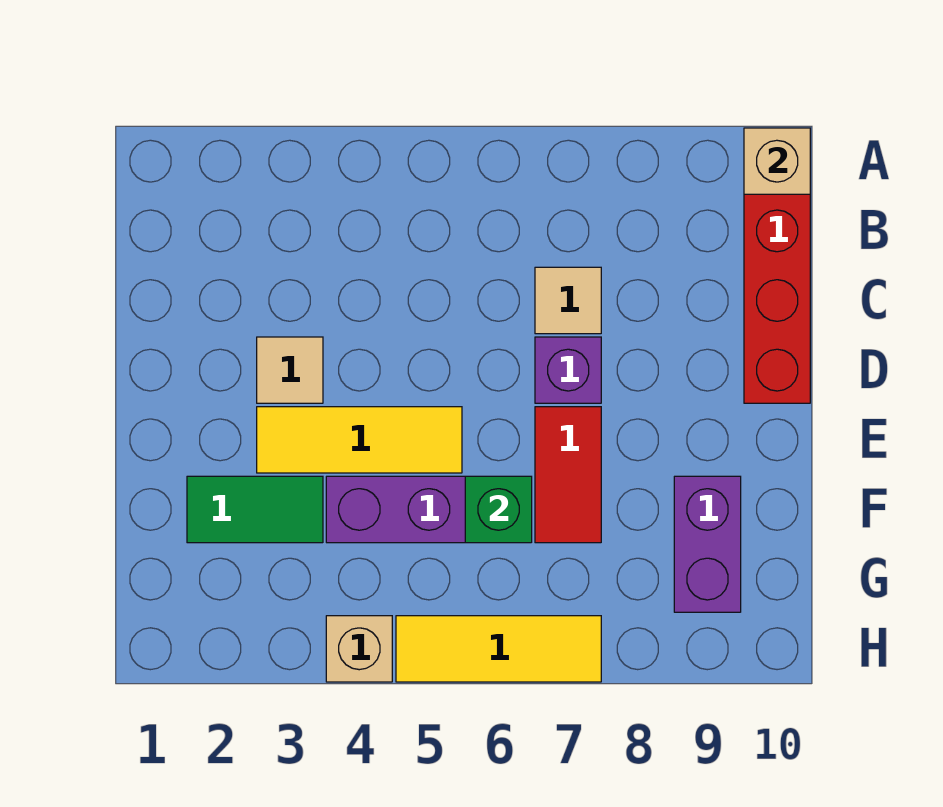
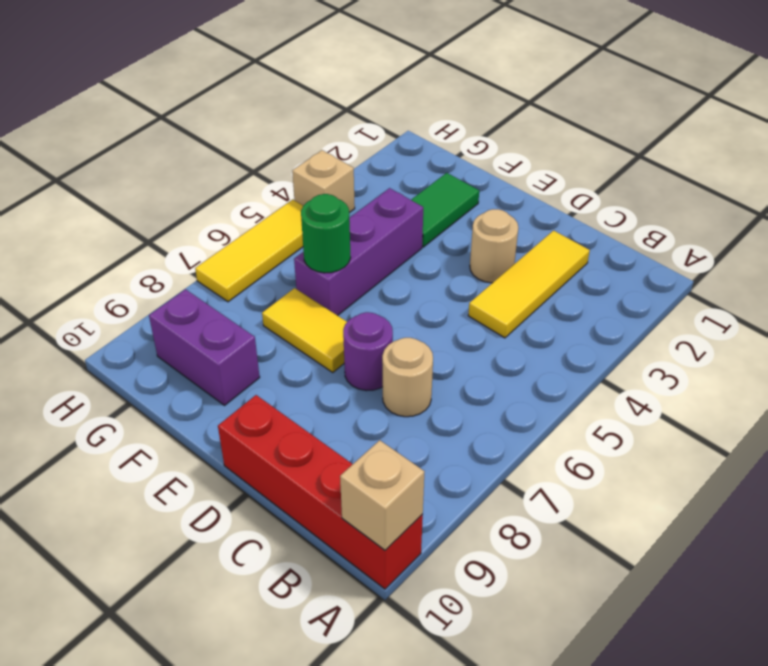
tan 1x1 tile [535,267,601,334] -> tan 1x1 round brick [382,338,433,417]
tan 1x1 tile [257,337,323,403] -> tan 1x1 round brick [470,209,518,283]
purple 1x1 brick [535,337,601,403] -> purple 1x1 round brick [343,312,393,391]
yellow 1x3 tile [257,407,462,473] -> yellow 1x3 tile moved to [468,231,590,338]
red 1x2 tile [535,407,601,543] -> yellow 1x2 tile [262,288,347,373]
green 1x1 brick [465,476,532,543] -> green 1x1 round brick [301,194,351,273]

